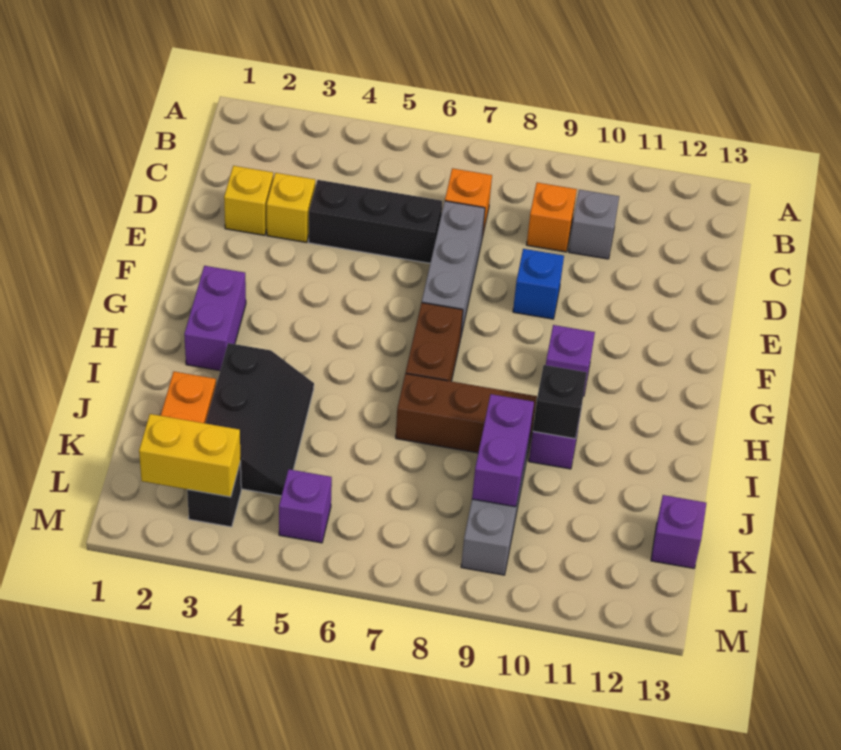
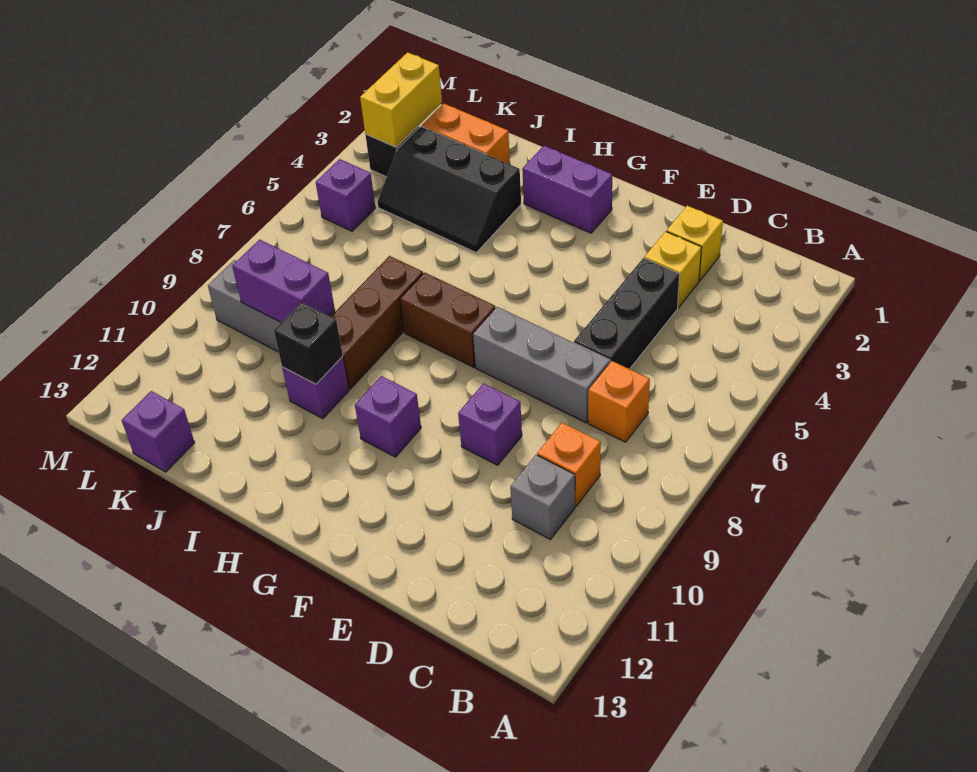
blue 1x1 brick [513,249,564,319] -> purple 1x1 brick [458,384,522,465]

